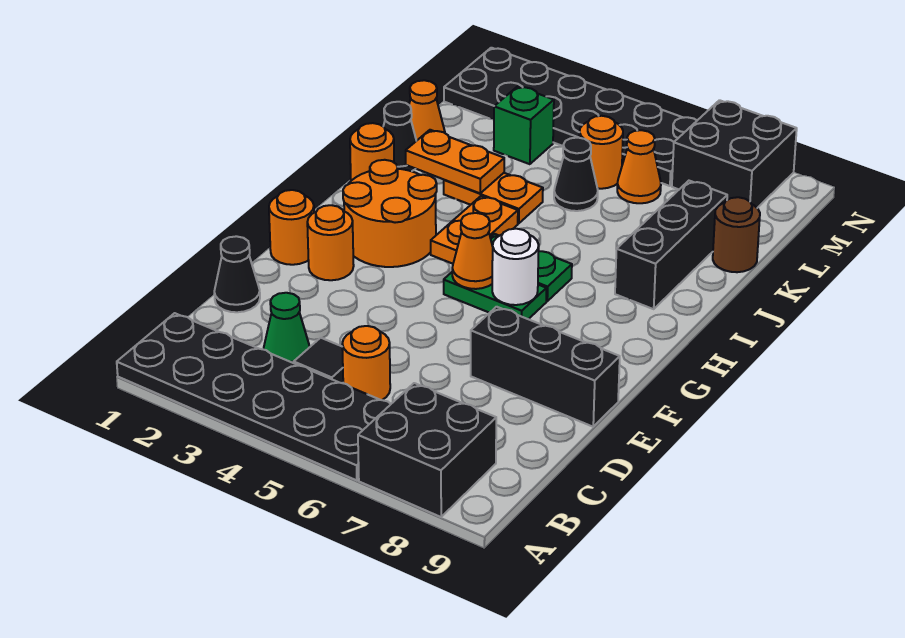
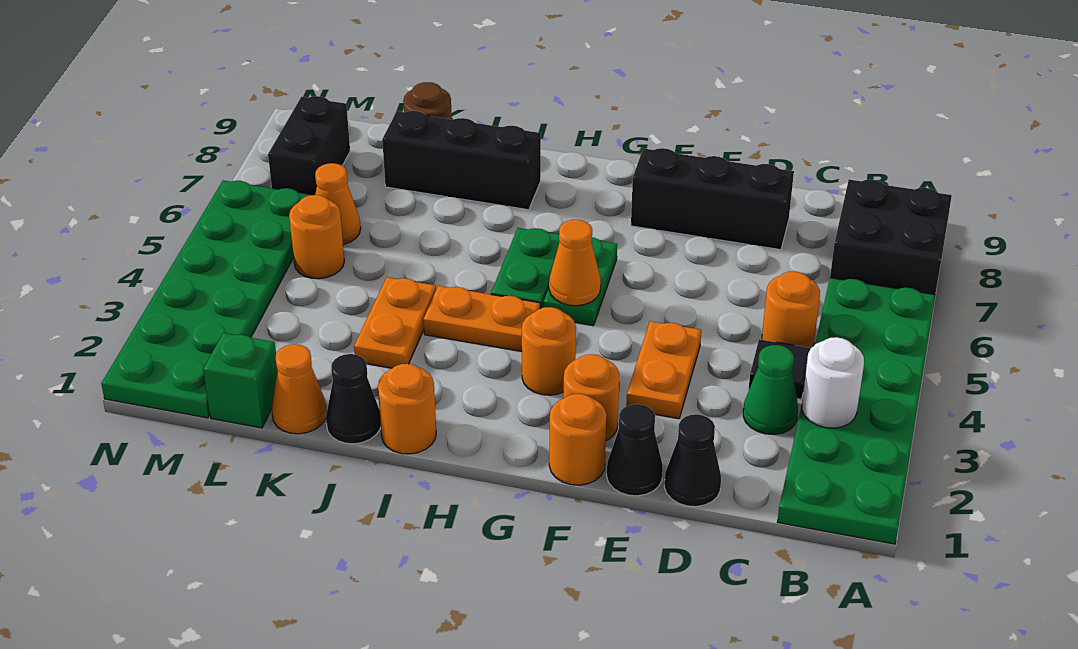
black 2x6 plate [117,313,391,480] -> green 2x6 plate [777,278,935,544]
black 1x3 brick [471,307,620,427] -> black 1x3 brick turned to [631,148,794,250]
orange 2x2 round brick [343,160,437,267] -> orange 1x1 round brick [522,307,576,395]
white 1x1 round brick [492,229,539,305] -> white 1x1 round brick moved to [802,337,864,428]
orange 1x2 plate [406,130,504,193] -> orange 1x2 plate moved to [626,321,701,419]
black 1x1 cone [554,138,598,211] -> black 1x1 cone moved to [607,404,663,496]
green 1x1 brick [494,86,554,164] -> green 1x1 brick moved to [203,333,278,428]
black 2x6 plate [444,48,697,186] -> green 2x6 plate [101,180,311,418]
black 2x2 brick [672,100,797,208] -> black 1x2 brick [268,96,350,195]

